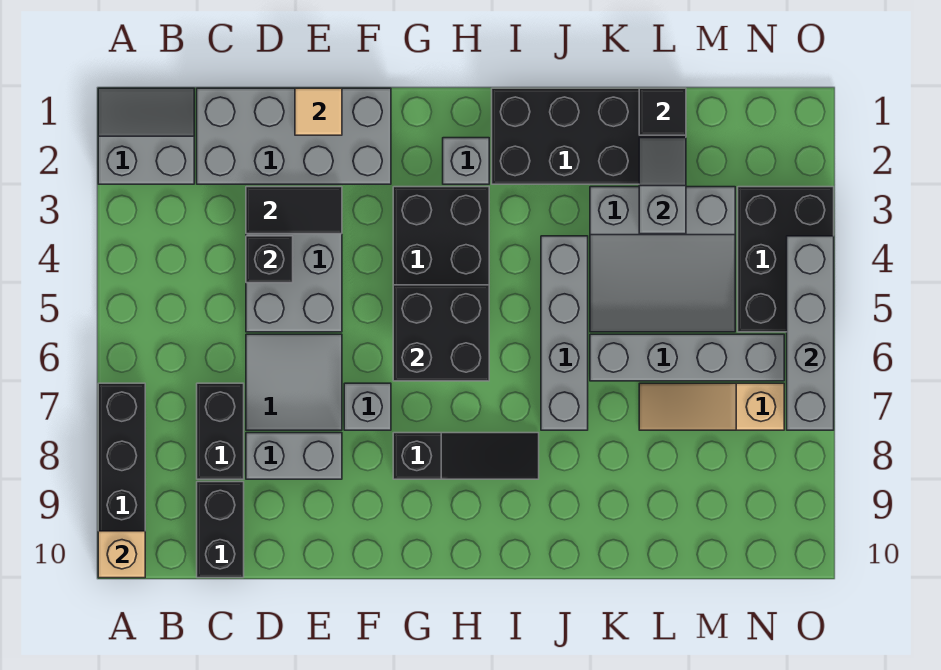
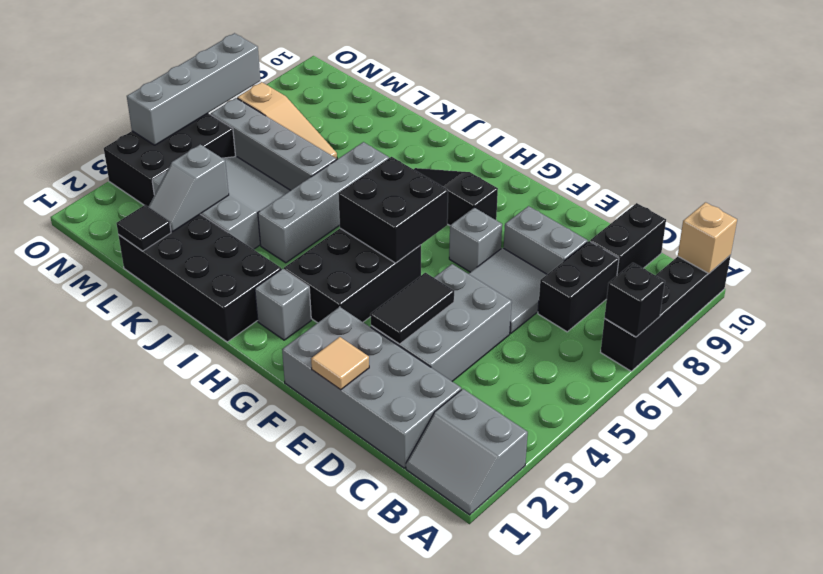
black 1x2 tile [246,187,342,234] -> black 1x2 tile turned to [370,273,454,344]
black 1x1 brick [246,236,293,283] -> black 1x1 brick moved to [605,263,665,337]

